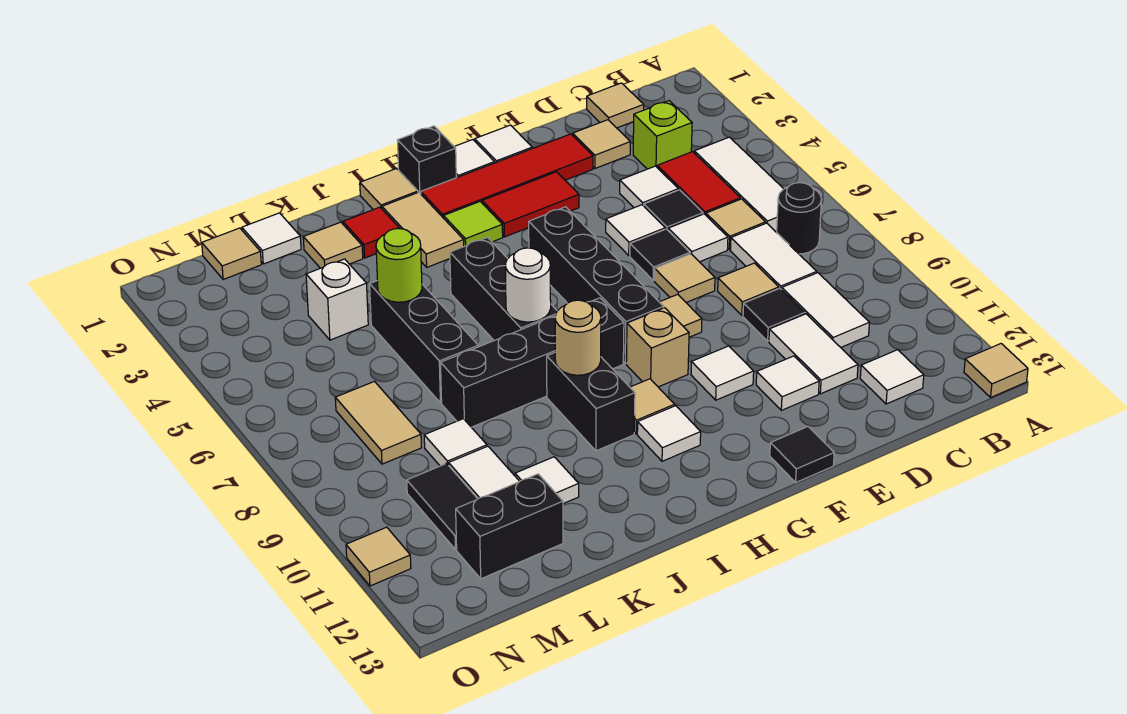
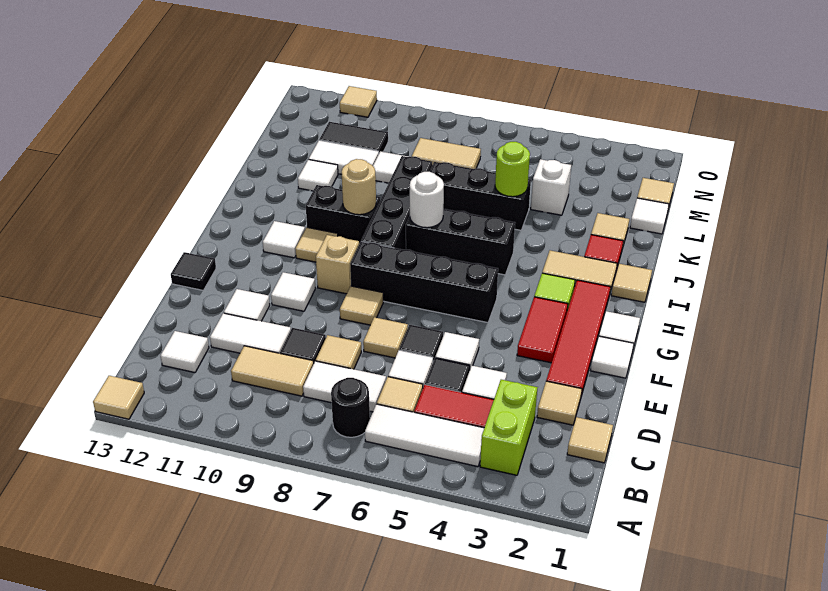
lime 1x1 brick [633,101,692,169] -> lime 1x2 brick [480,380,538,475]
white 1x2 tile [782,273,869,347] -> tan 1x2 tile [231,346,314,396]
black 1x1 brick [397,126,456,194] -> none
black 1x2 brick [456,474,563,579] -> none

